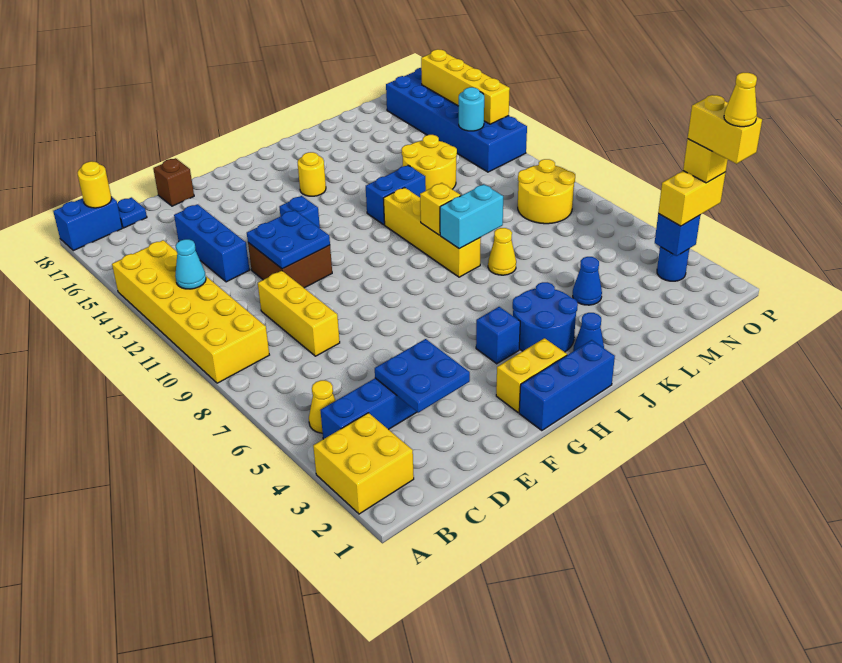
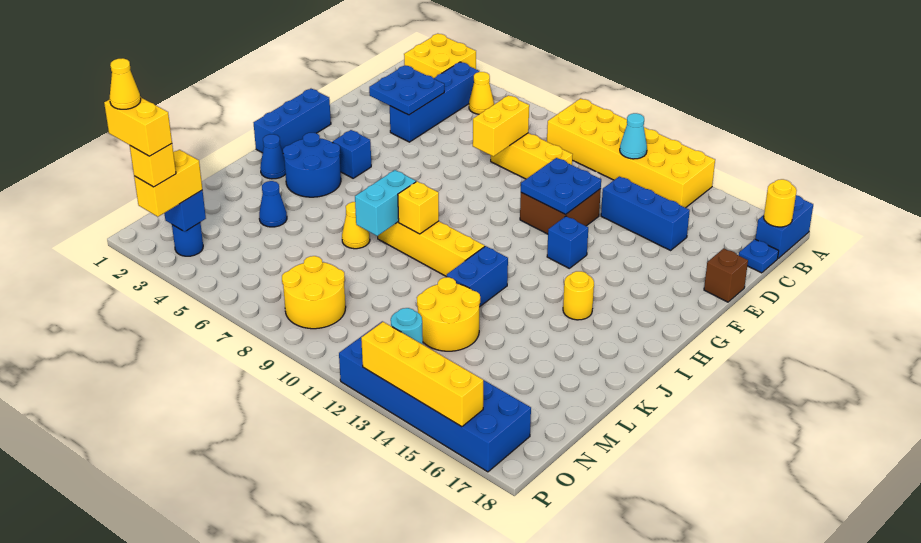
yellow 1x2 brick [496,338,567,413] -> yellow 1x2 brick moved to [473,95,529,156]

